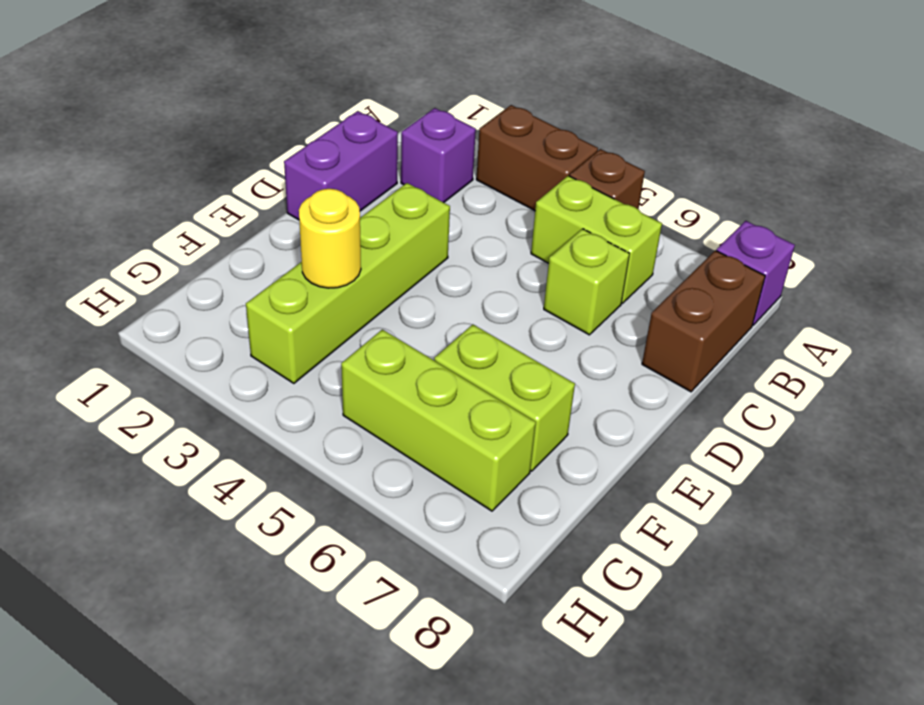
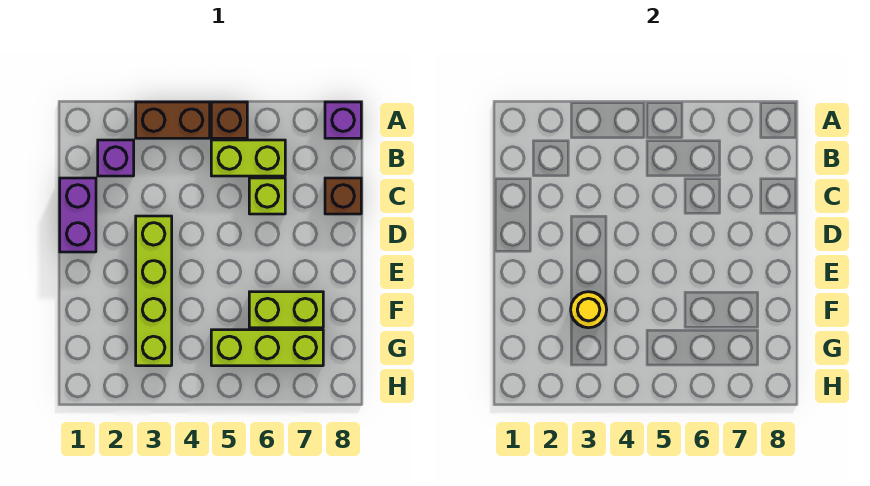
brown 1x2 brick [642,250,765,392] -> brown 1x1 brick [325,178,361,214]

